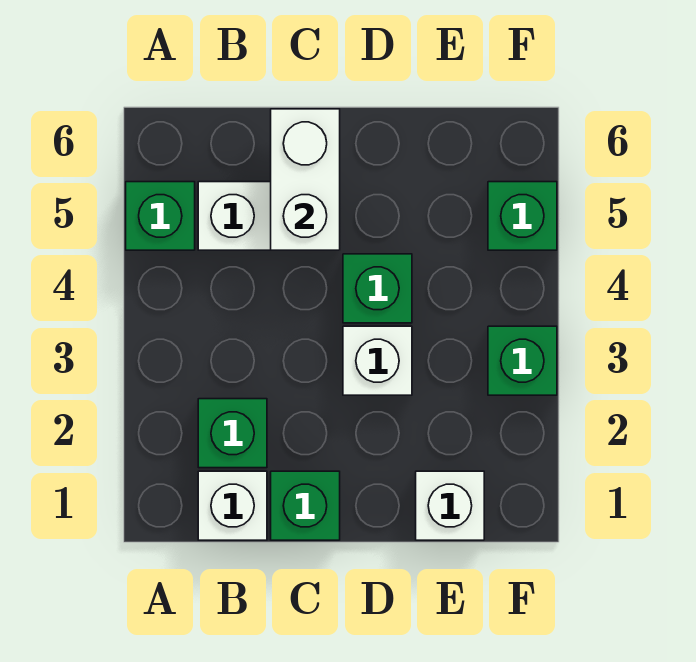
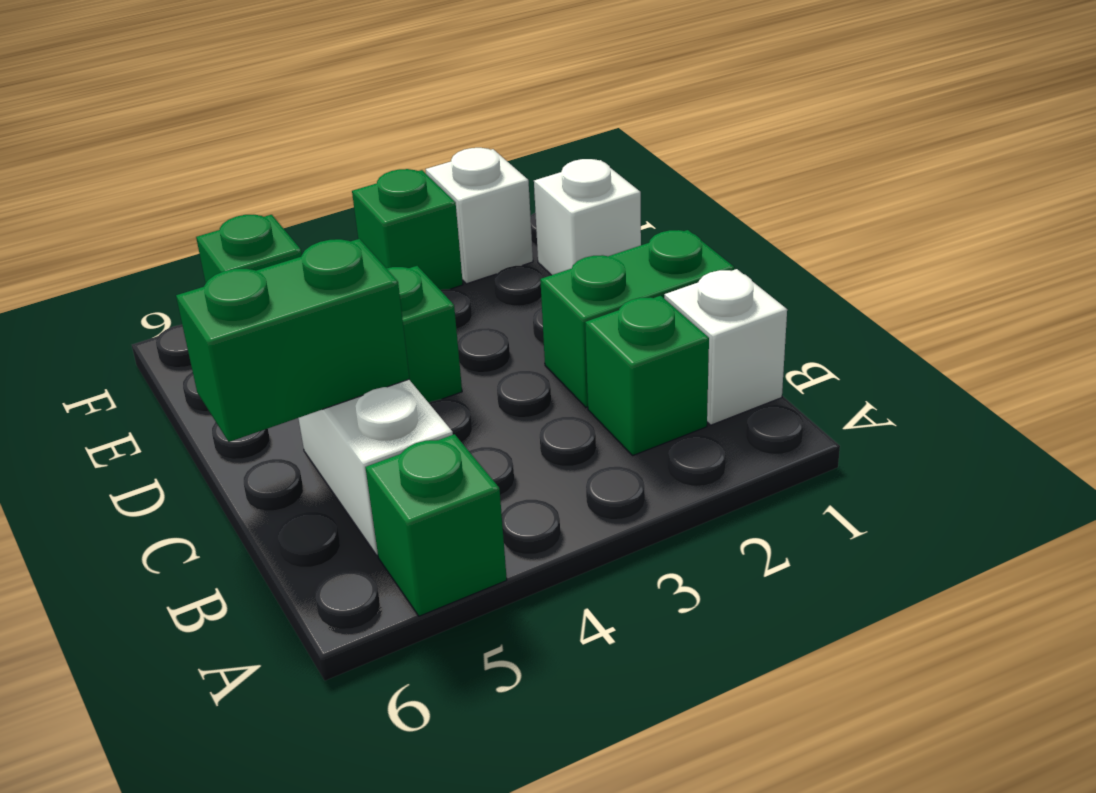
green 1x1 brick [271,471,340,540] -> green 1x2 brick [540,230,734,407]
white 1x2 brick [271,109,340,250] -> green 1x2 brick [176,239,409,442]
white 1x1 brick [343,326,412,395] -> white 1x1 brick moved to [426,148,533,284]

